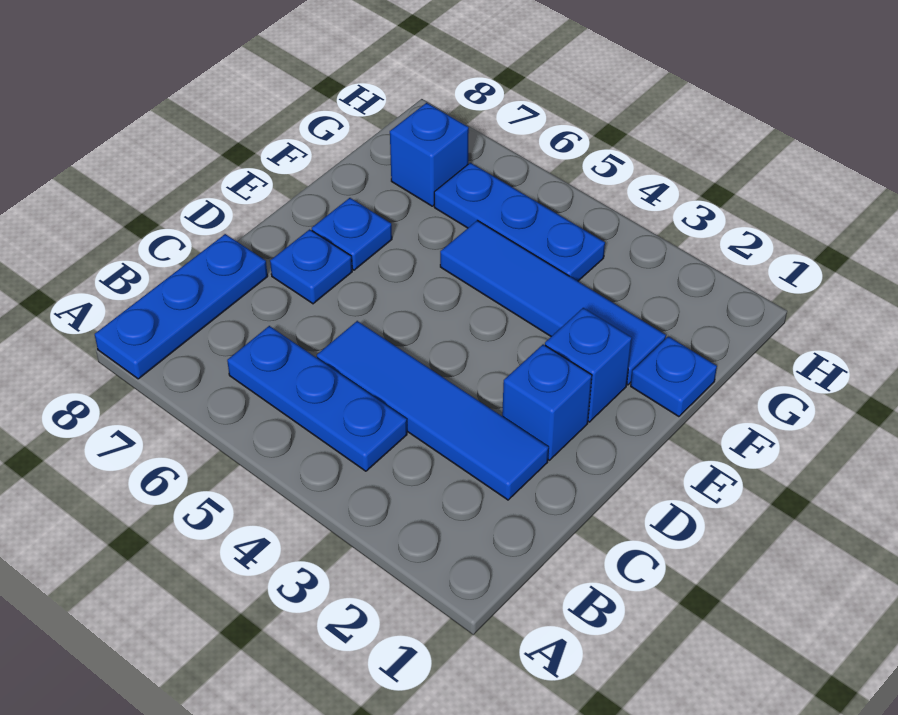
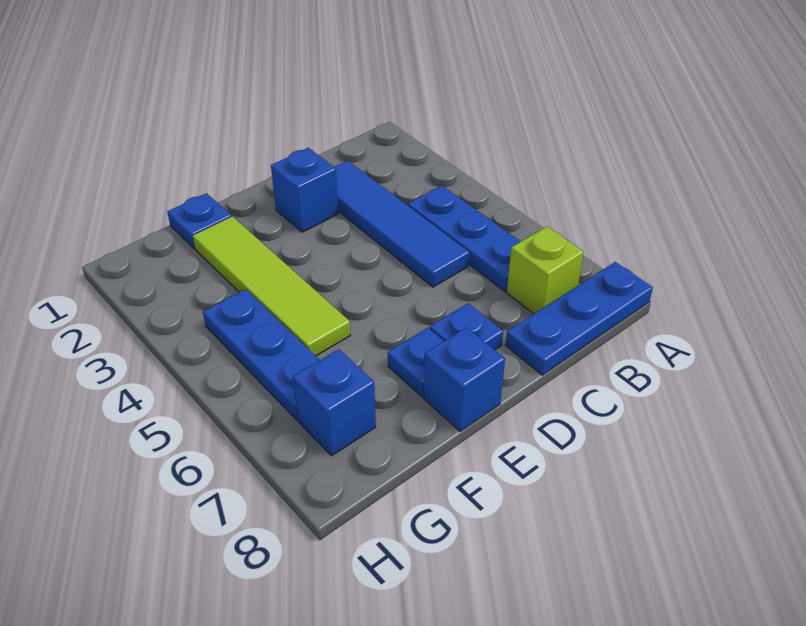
none -> lime 1x1 brick [507,227,584,314]
blue 1x1 brick [545,308,632,422] -> blue 1x1 brick moved to [424,327,505,431]
blue 1x4 tile [440,220,666,385] -> lime 1x4 tile [193,216,350,356]

